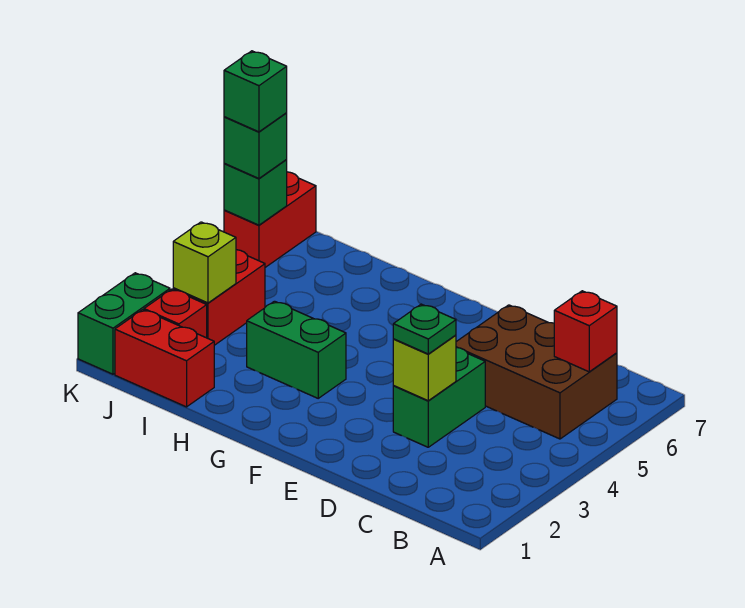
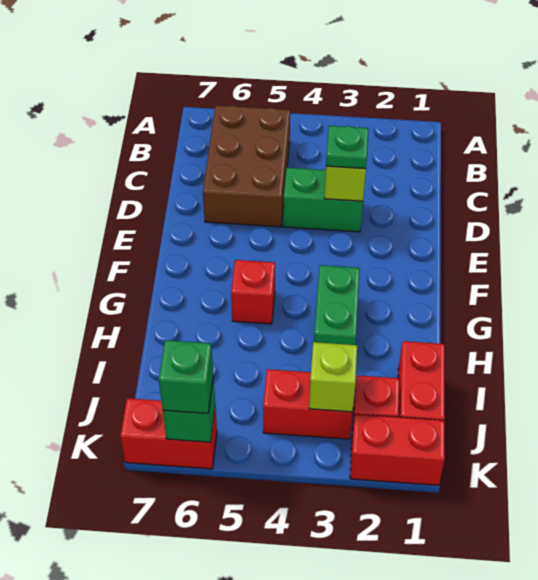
red 1x1 brick [554,291,617,372] -> red 1x1 brick moved to [231,260,275,324]
green 1x2 brick [78,273,170,374] -> red 1x2 brick [350,414,445,485]
green 1x1 brick [224,51,287,132] -> none

